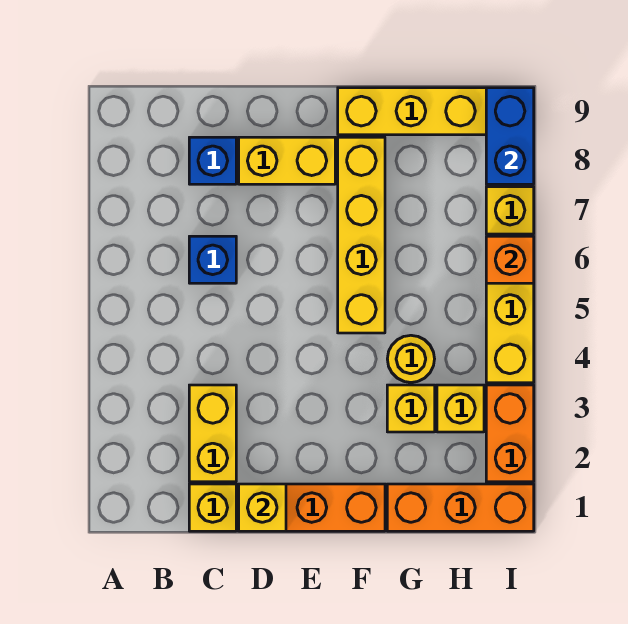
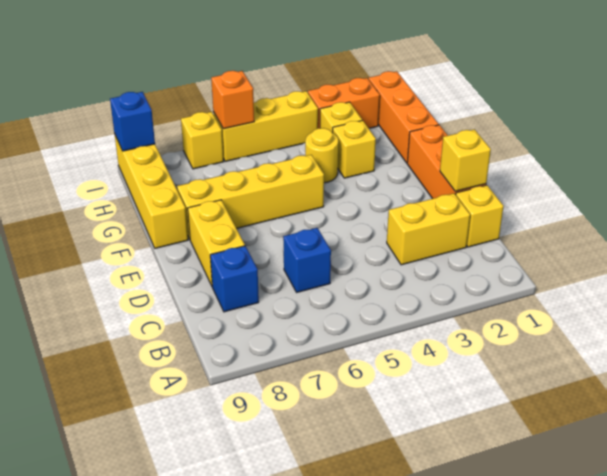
blue 1x2 brick [486,88,534,184] -> blue 1x1 brick [110,92,155,151]

